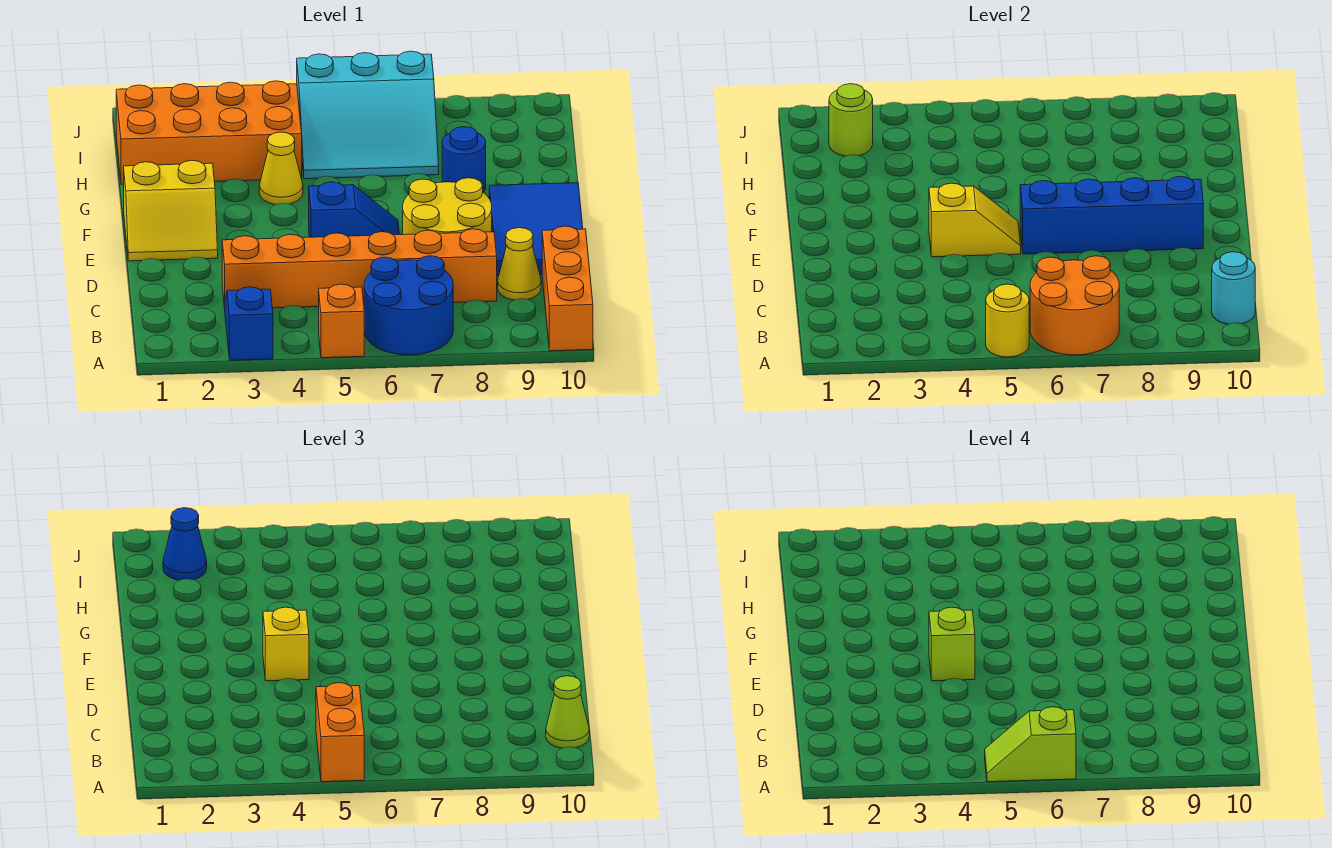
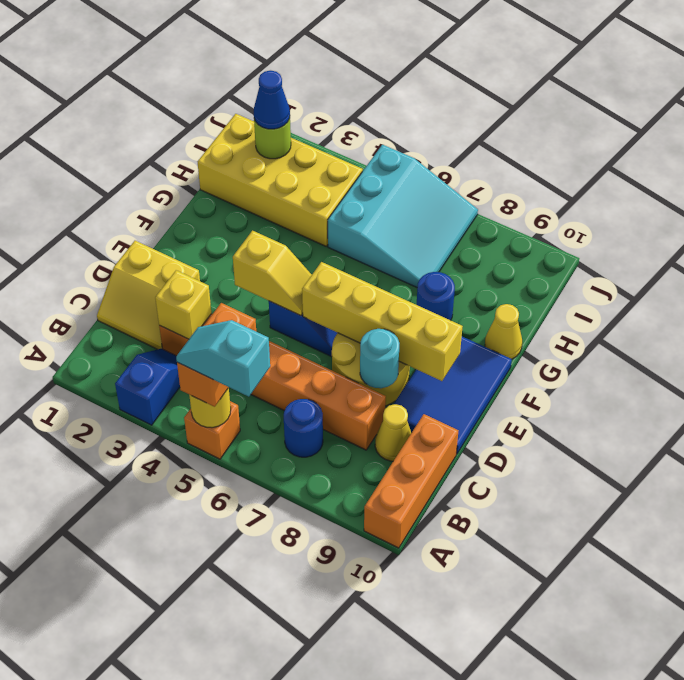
lime 1x2 slope [985,707,1076,782] -> cyan 1x2 slope [176,320,270,397]
blue 2x2 round brick [364,256,453,355] -> blue 1x1 round brick [284,399,323,457]
orange 2x2 round brick [1030,256,1119,355] -> none
cyan 1x1 round brick [1212,252,1255,324] -> cyan 1x1 round brick moved to [360,329,400,388]
lime 1x1 cone [546,676,589,748] -> none
yellow 2x2 slope [124,160,218,261] -> yellow 2x2 slope moved to [97,241,200,349]
yellow 1x1 brick [263,607,309,681] -> yellow 1x1 brick moved to [155,270,212,339]
lime 1x1 brick [929,607,975,681] -> none
blue 1x4 brick [1020,176,1203,254] -> yellow 1x4 brick [302,262,463,381]
yellow 1x1 cone [259,132,303,205] -> yellow 1x1 cone moved to [485,304,522,359]
orange 2x4 brick [116,81,302,184] -> yellow 2x4 brick [198,114,363,246]
cyan 3x3 slope [297,51,439,179] -> cyan 3x3 slope turned to [328,145,478,287]

